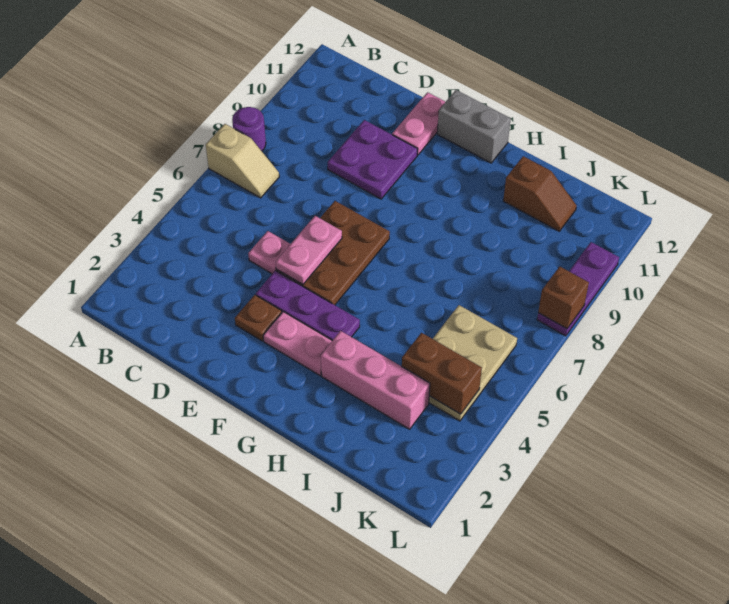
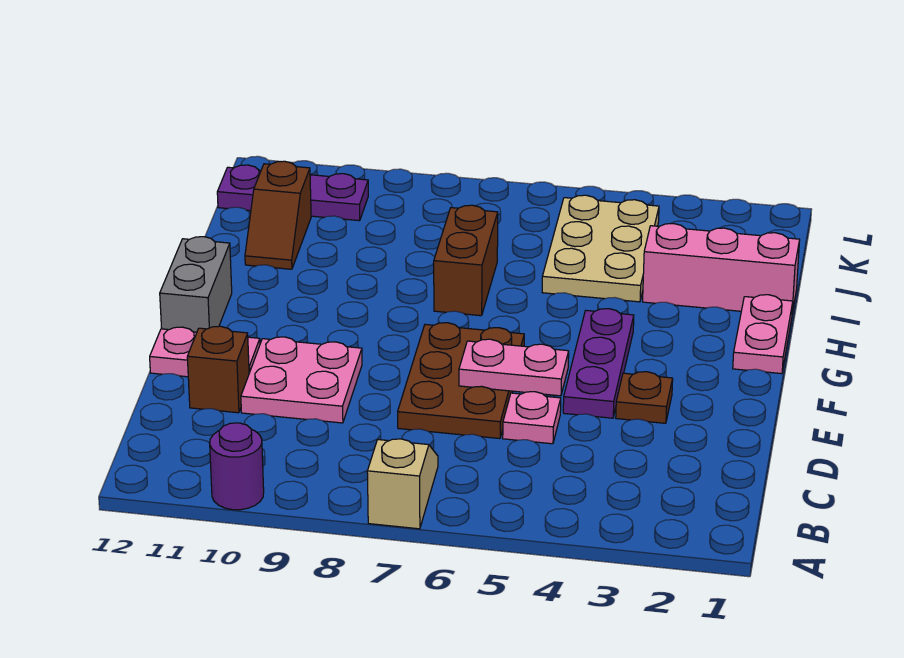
purple 1x1 round brick [232,107,266,151] -> purple 1x1 round brick moved to [210,423,264,510]
purple 2x2 plate [328,120,417,199] -> pink 2x2 plate [241,337,362,423]
brown 2x3 plate [276,201,390,305] -> brown 2x3 plate turned to [398,323,524,439]
pink 1x2 plate [263,312,332,376] -> pink 1x2 plate moved to [733,295,793,374]
pink 1x3 brick [321,331,430,429] -> pink 1x3 brick turned to [643,224,800,313]
brown 1x2 slope [503,156,577,231] -> brown 1x2 slope turned to [245,161,311,269]
tan 2x3 plate [429,305,517,421] -> tan 2x3 plate turned to [542,195,659,302]
brown 1x2 brick [402,333,482,414] -> brown 1x2 brick moved to [434,205,498,316]
purple 1x3 plate [537,242,619,336] -> purple 1x3 plate moved to [217,165,368,221]
brown 1x1 brick [538,267,589,328] -> brown 1x1 brick moved to [187,326,249,413]

